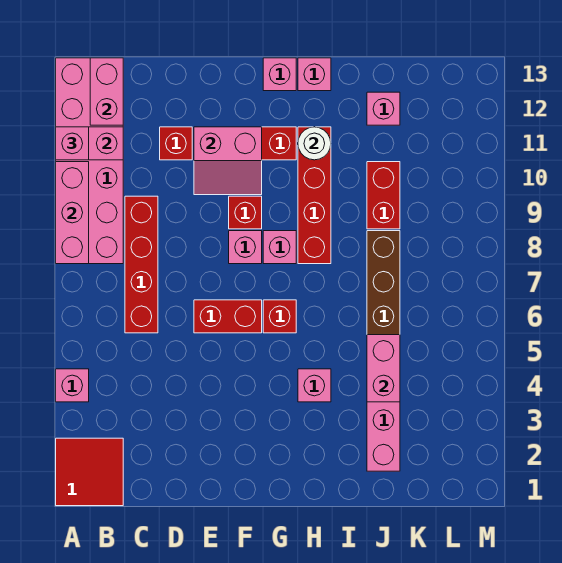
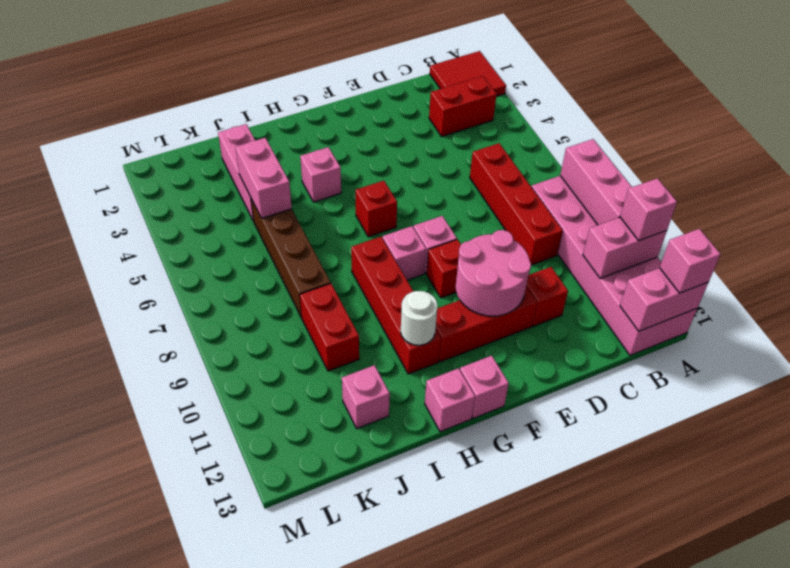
pink 1x1 brick [56,369,89,402] -> pink 1x1 brick moved to [660,229,720,293]
pink 1x2 brick [90,58,123,125] -> pink 1x2 brick turned to [620,268,708,331]
red 1x2 brick [194,300,262,333] -> red 1x2 brick moved to [429,76,497,136]
pink 2x2 slope [194,127,262,195] -> pink 2x2 round brick [456,230,531,316]

